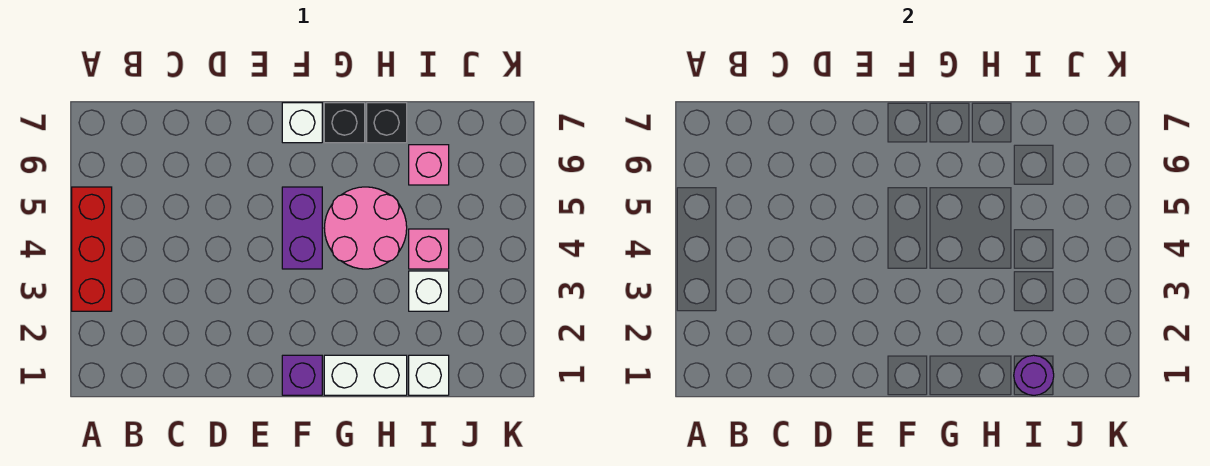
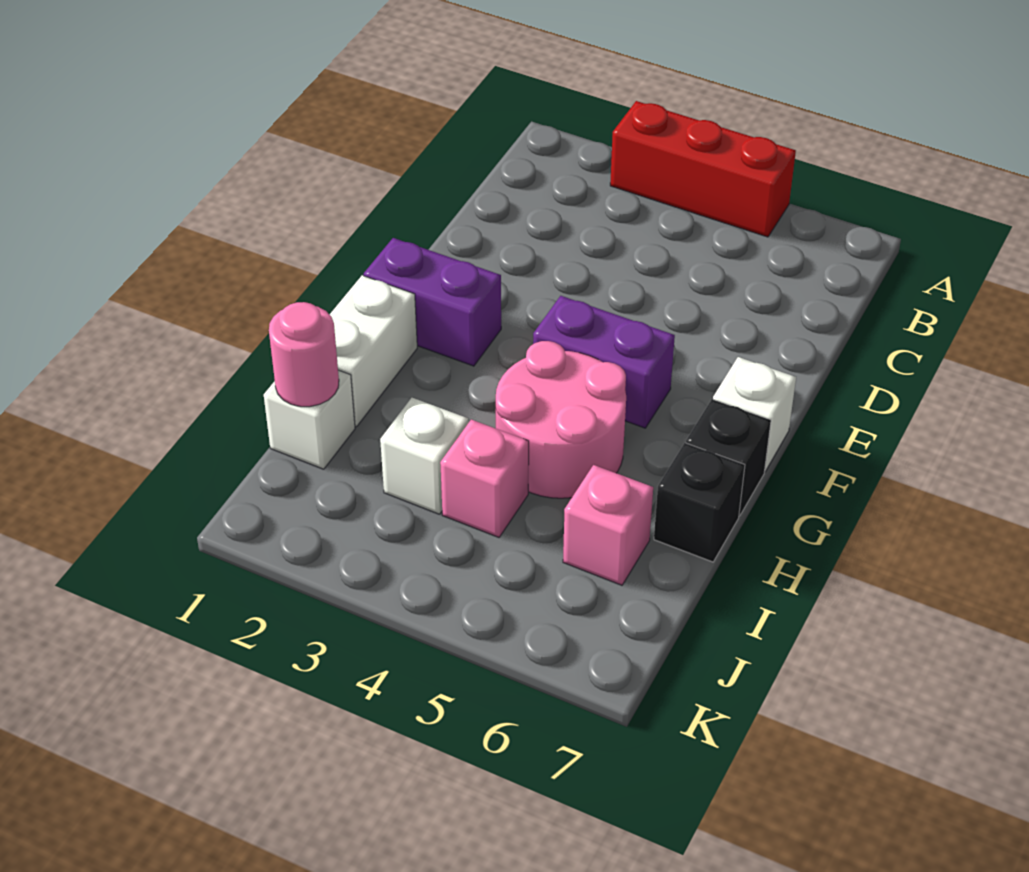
purple 1x1 brick [282,355,322,395] -> purple 1x2 brick [364,238,501,366]
purple 1x1 round brick [1014,355,1054,395] -> pink 1x1 round brick [269,302,339,407]

